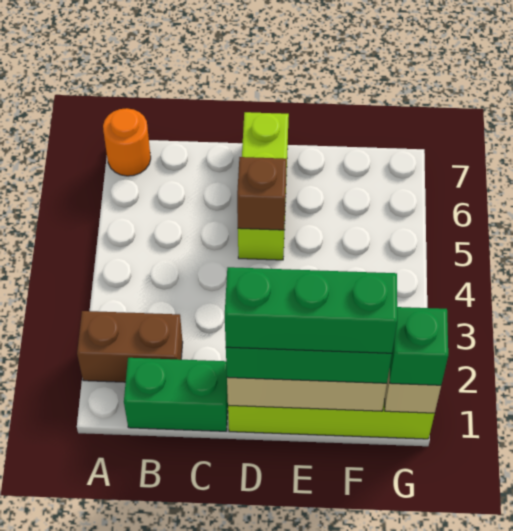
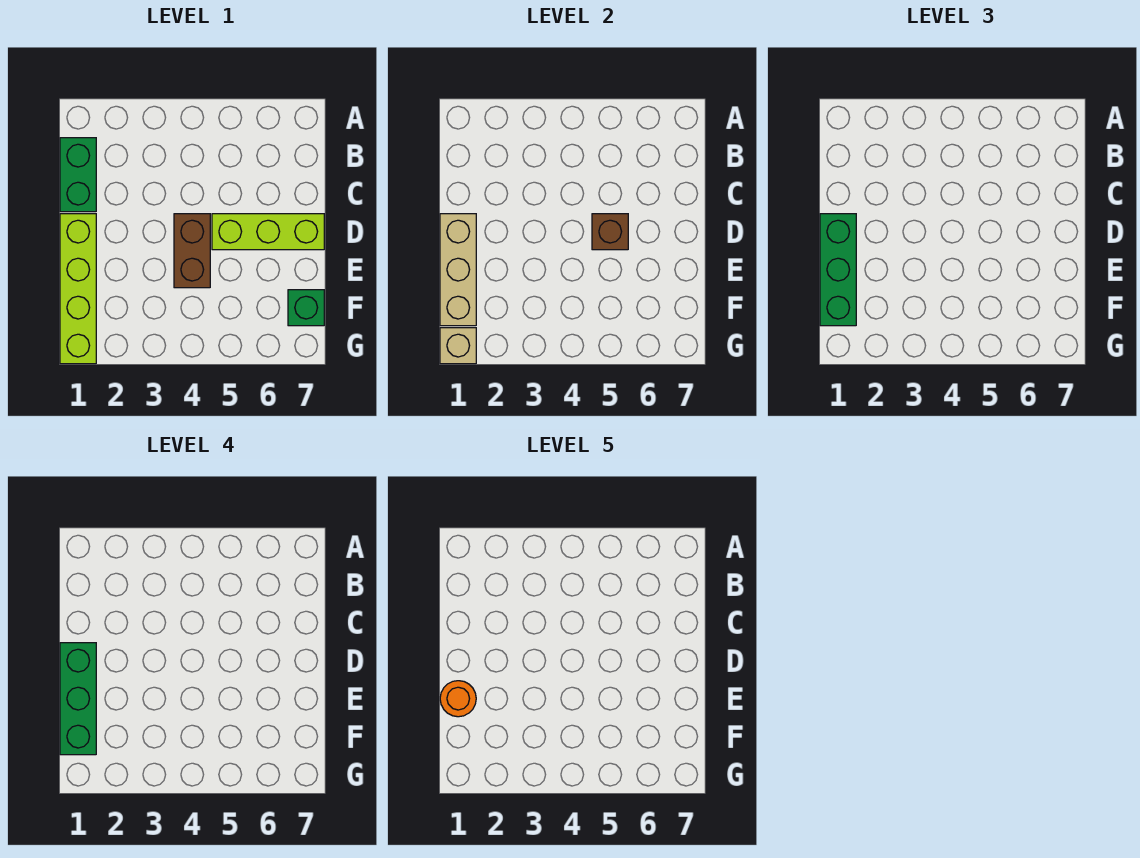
brown 1x2 brick [77,311,183,382] -> brown 1x2 brick moved to [174,214,210,288]
orange 1x1 round brick [103,108,151,176] -> orange 1x1 round brick moved to [440,681,476,717]
green 1x1 brick [390,307,448,385] -> green 1x1 brick moved to [288,290,324,326]

